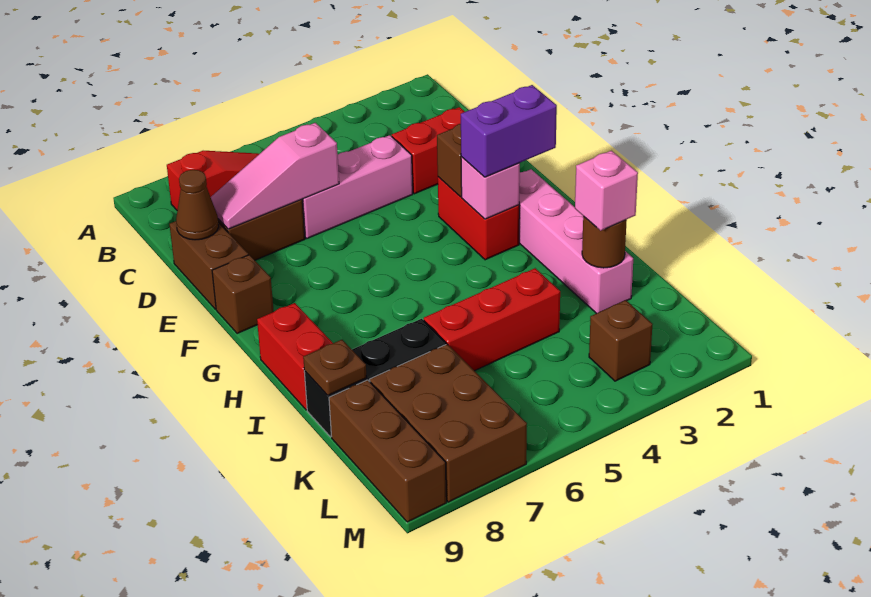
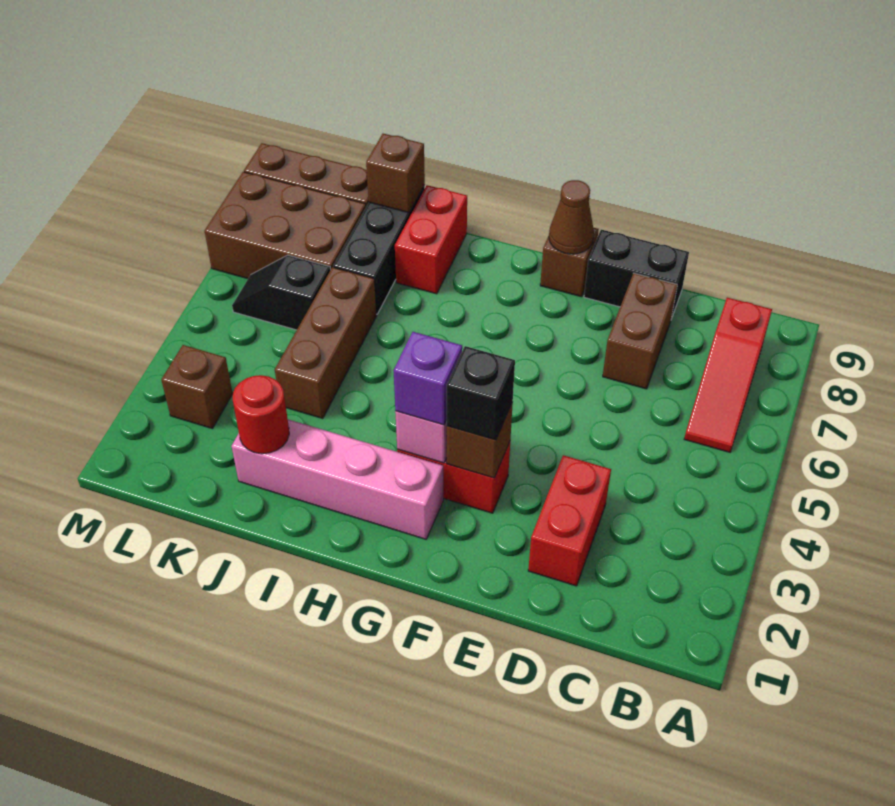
pink 1x3 brick [302,135,413,238] -> none
pink 1x3 slope [211,123,339,229] -> none
brown 1x2 brick [169,221,248,309] -> black 1x2 brick [584,230,689,319]
brown 1x1 cone [176,170,219,240] -> brown 1x1 cone moved to [549,180,594,254]
none -> black 1x1 brick [447,346,515,440]
purple 1x2 brick [461,85,557,177] -> purple 1x1 brick [393,332,462,425]
red 1x2 brick [257,303,333,410] -> red 1x2 brick turned to [395,185,467,294]
brown 1x1 round brick [582,216,627,268] -> red 1x1 round brick [232,375,289,454]
pink 1x1 brick [575,151,638,231] -> none
red 1x3 brick [424,268,560,371] -> brown 1x3 brick [275,267,377,419]
brown 1x1 plate [303,340,367,395] -> brown 1x1 brick [366,134,425,213]
none -> black 1x2 slope [232,255,330,330]

